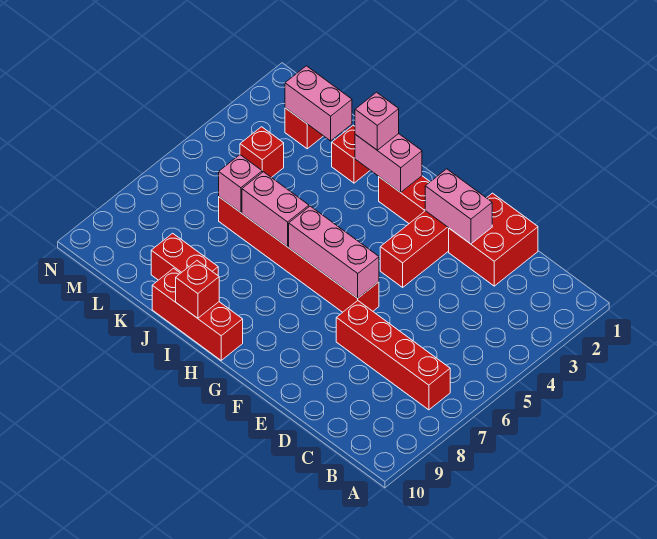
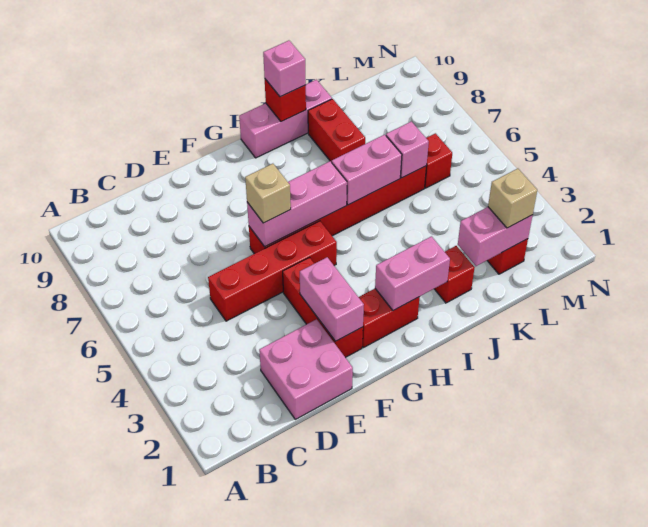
red 1x4 brick [336,301,450,410] -> red 1x4 brick moved to [208,221,337,321]
red 2x2 brick [449,193,538,286] -> pink 2x2 brick [259,319,353,419]
pink 1x2 brick [425,169,492,244] -> pink 1x2 brick turned to [300,257,364,341]
none -> tan 1x1 brick [245,164,291,223]
red 1x3 brick [152,268,243,360] -> pink 1x3 brick [239,80,332,158]
pink 1x1 brick [355,92,399,150] -> pink 1x1 brick moved to [263,41,306,97]
red 1x2 brick [151,233,218,280] -> red 1x2 brick turned to [308,99,365,163]
none -> tan 1x1 brick [488,169,537,228]
red 1x1 brick [240,127,284,178] -> red 1x1 brick moved to [425,133,452,188]

